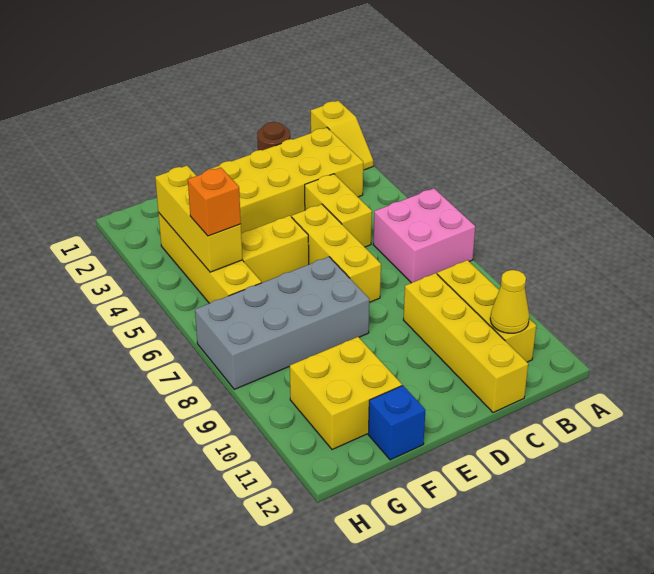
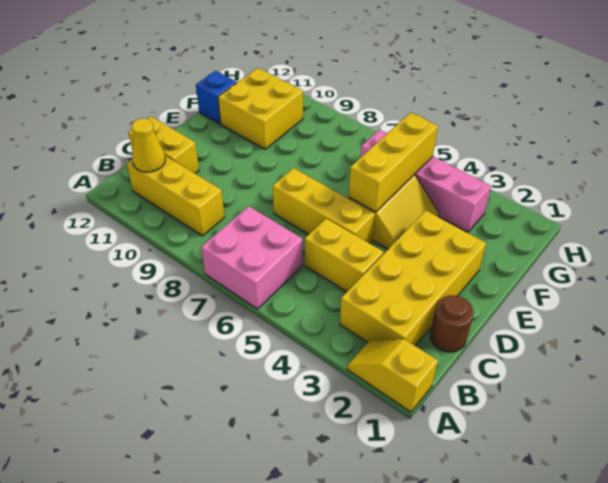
yellow 1x4 brick [404,273,528,412] -> yellow 1x2 brick [128,116,199,173]
grey 2x4 brick [195,257,369,389] -> none
yellow 1x4 brick [158,213,262,303] -> pink 1x4 brick [361,130,491,232]
yellow 1x3 brick [155,166,242,272] -> yellow 1x3 brick turned to [349,113,438,212]
orange 1x1 brick [188,168,241,236] -> none

